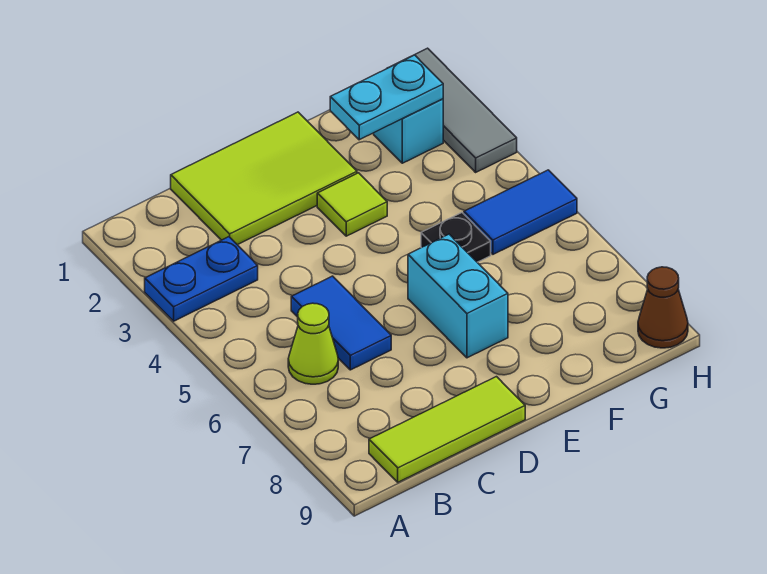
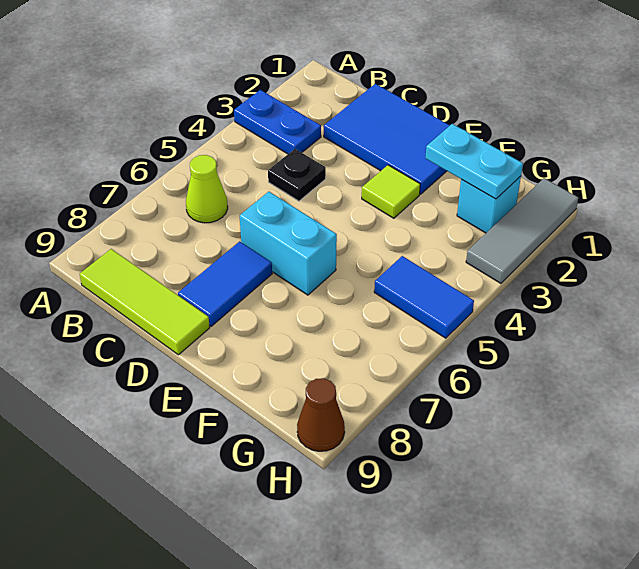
lime 2x3 tile [171,112,357,245] -> blue 2x3 tile [324,84,450,194]
blue 1x2 tile [291,276,391,370] -> blue 1x2 tile moved to [178,241,272,326]
cyan 1x2 brick [408,234,508,358] -> cyan 1x2 brick turned to [240,192,337,295]
black 1x1 plate [421,213,491,262] -> black 1x1 plate moved to [268,149,326,201]

